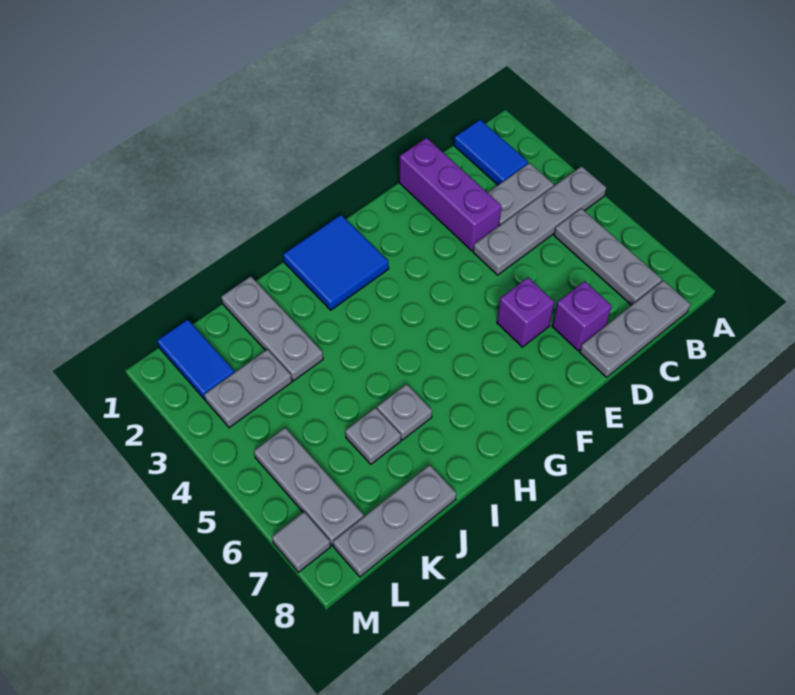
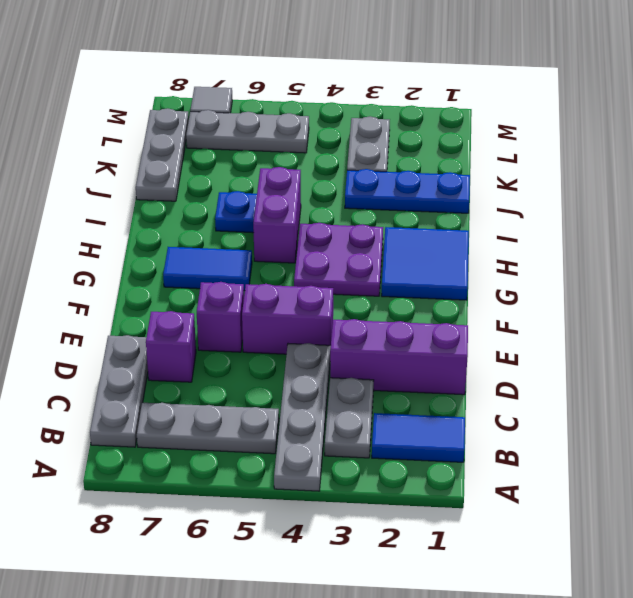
none -> purple 1x2 brick [242,284,333,354]
none -> purple 2x2 plate [294,223,383,296]
none -> purple 1x2 brick [253,167,301,263]
grey 1x1 plate [377,384,432,440] -> blue 1x1 plate [215,191,257,233]
grey 1x3 plate [221,276,323,381] -> blue 1x3 plate [345,169,470,213]
grey 1x1 plate [345,408,401,464] -> none
blue 1x2 tile [157,319,234,400] -> blue 1x2 tile moved to [163,247,252,291]

